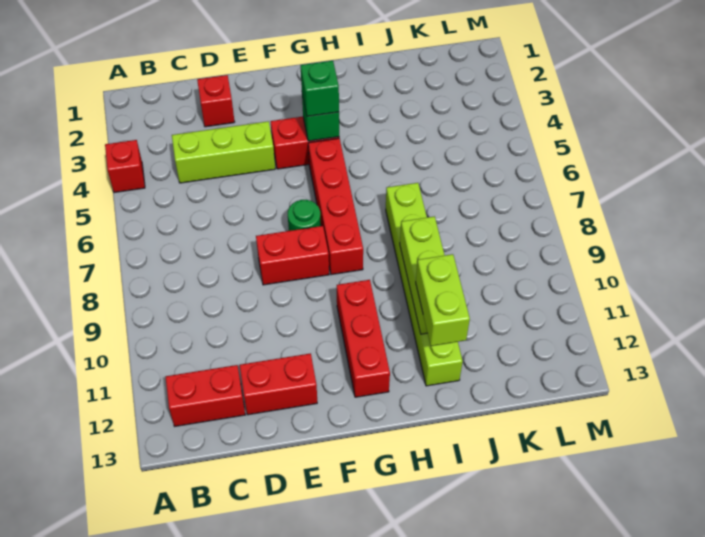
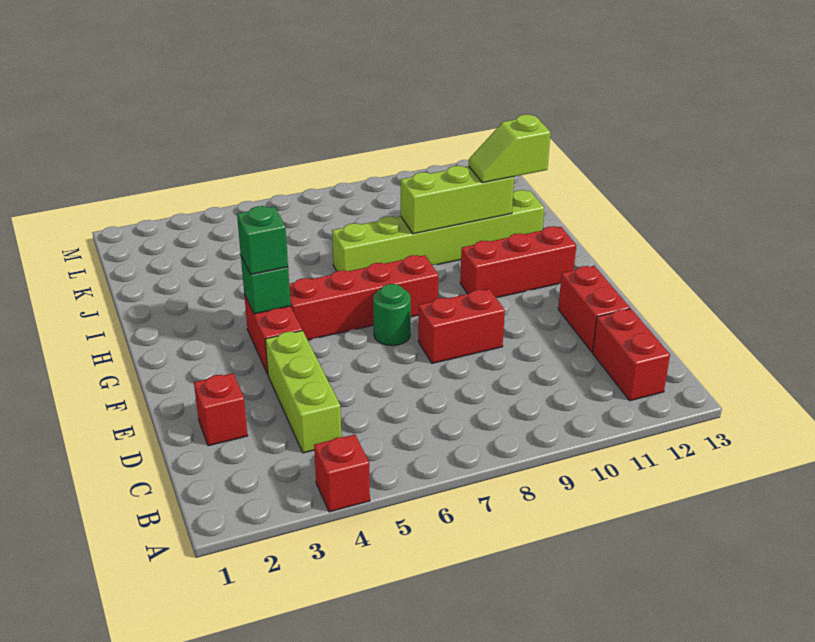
red 1x2 brick [256,226,329,285] -> red 1x2 brick turned to [418,289,505,363]
lime 1x2 brick [416,254,470,346] -> lime 1x2 slope [469,115,551,183]

